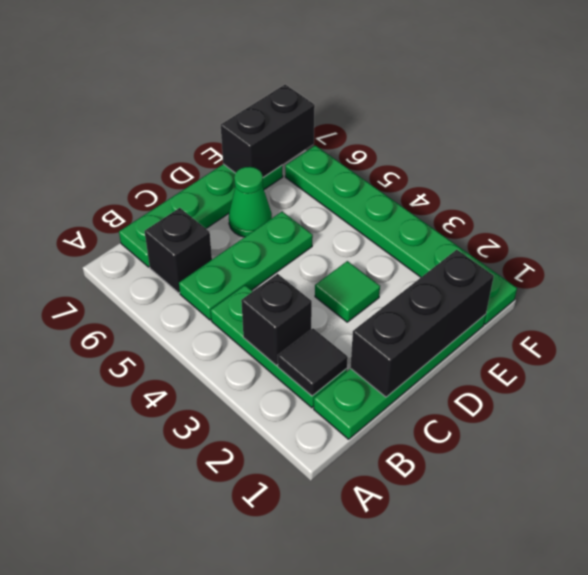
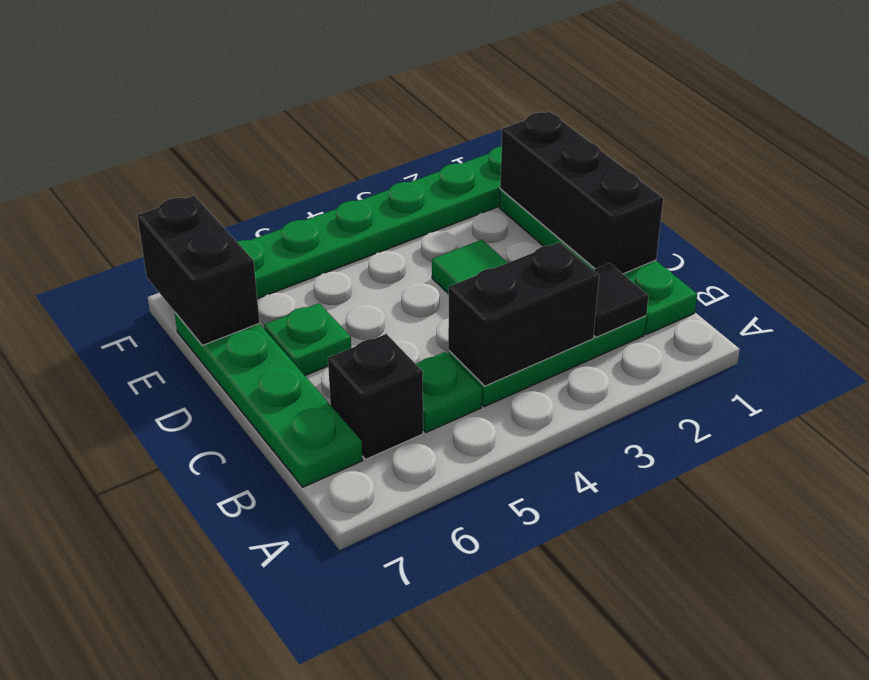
black 1x1 brick [241,274,312,365] -> black 1x2 brick [448,242,599,386]
green 1x3 plate [179,212,313,320] -> green 1x1 plate [416,352,482,432]
green 1x1 cone [229,167,272,237] -> green 1x1 plate [264,303,351,375]

